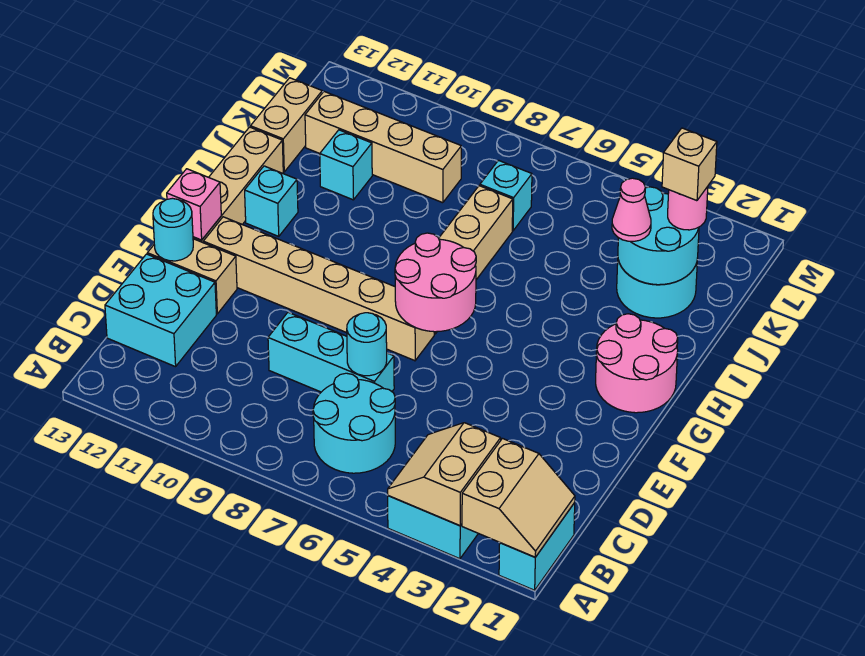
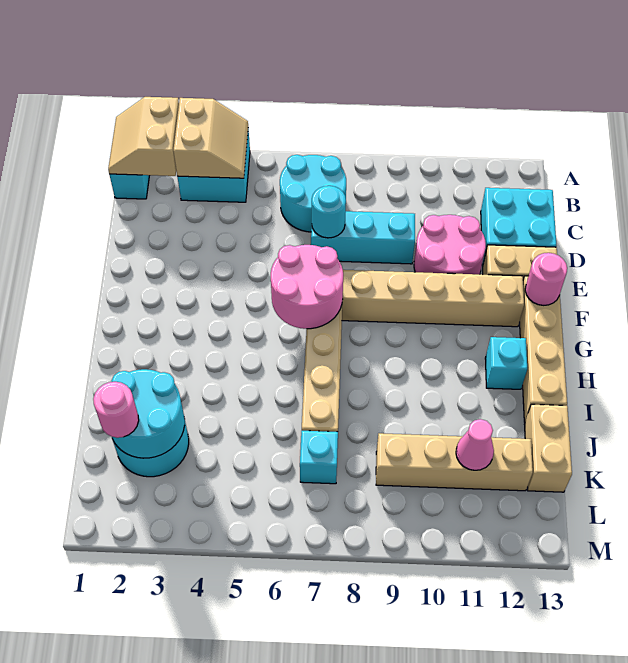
cyan 1x1 round brick [153,198,193,261] -> none
pink 1x1 brick [167,169,221,240] -> pink 1x1 round brick [525,253,567,305]
pink 2x2 round brick [596,314,678,413] -> pink 2x2 round brick moved to [414,215,486,274]
pink 1x1 cone [612,178,651,241] -> pink 1x1 cone moved to [456,419,494,470]
cyan 1x1 brick [320,130,372,200] -> none
tan 1x1 brick [662,128,717,201] -> none

